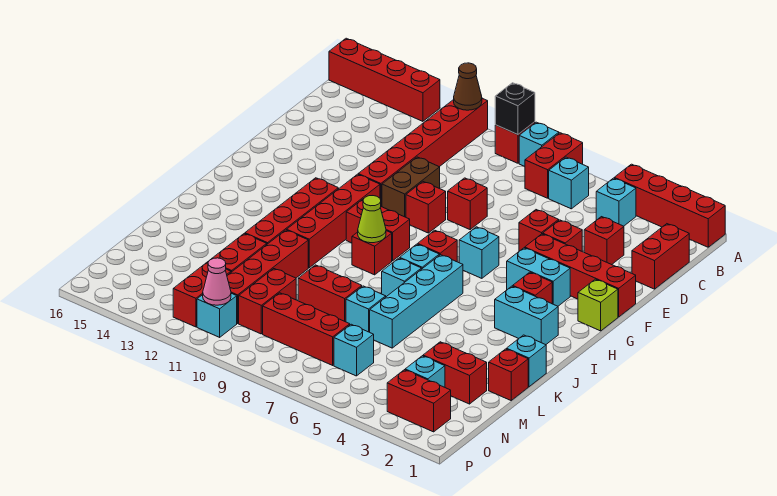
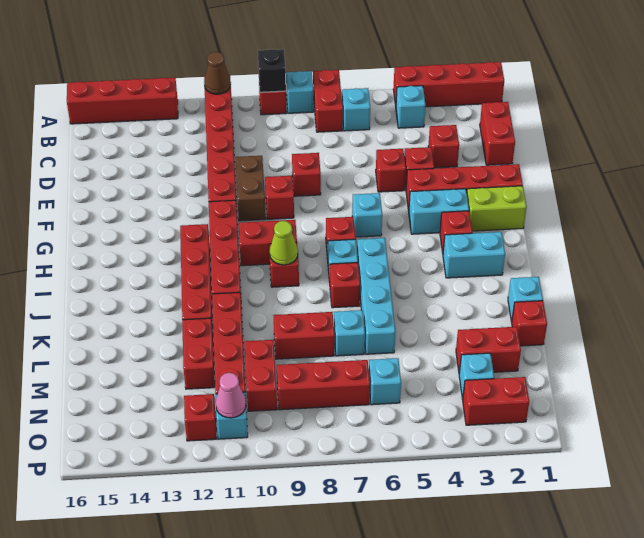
lime 1x1 brick [578,279,618,331] -> lime 1x2 brick [467,186,527,231]
cyan 1x1 brick [382,258,421,297] -> red 1x1 brick [330,263,360,308]
red 1x2 brick [173,261,231,327] -> red 1x1 brick [184,394,217,441]

